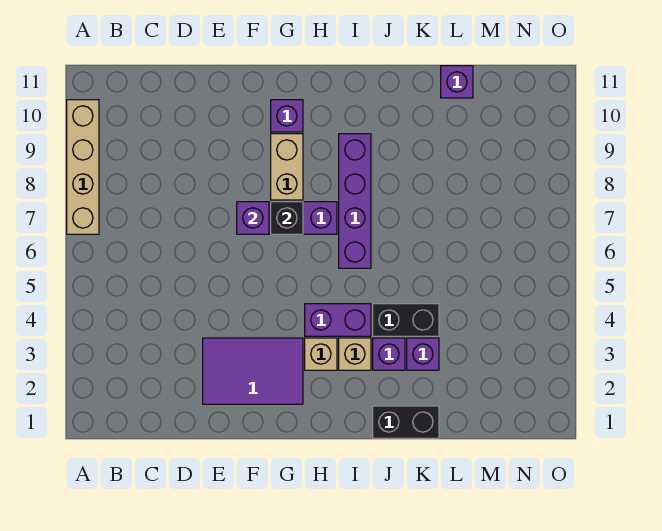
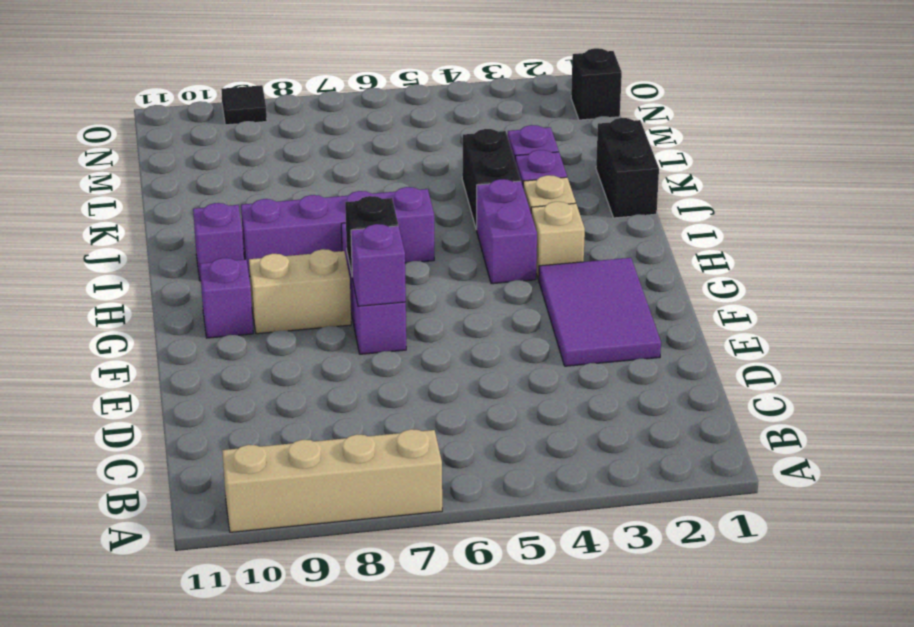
purple 1x1 brick [441,66,473,98] -> purple 1x1 brick moved to [193,203,244,281]
none -> black 1x1 brick [571,48,622,120]
none -> black 1x1 tile [221,85,267,125]

